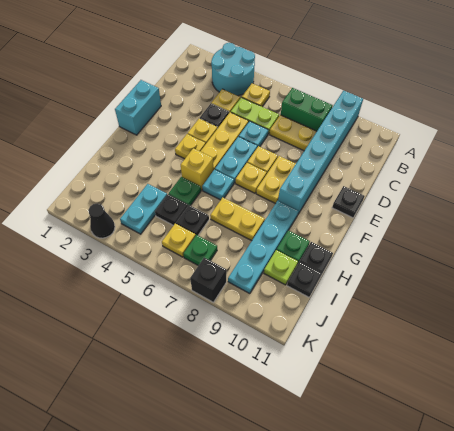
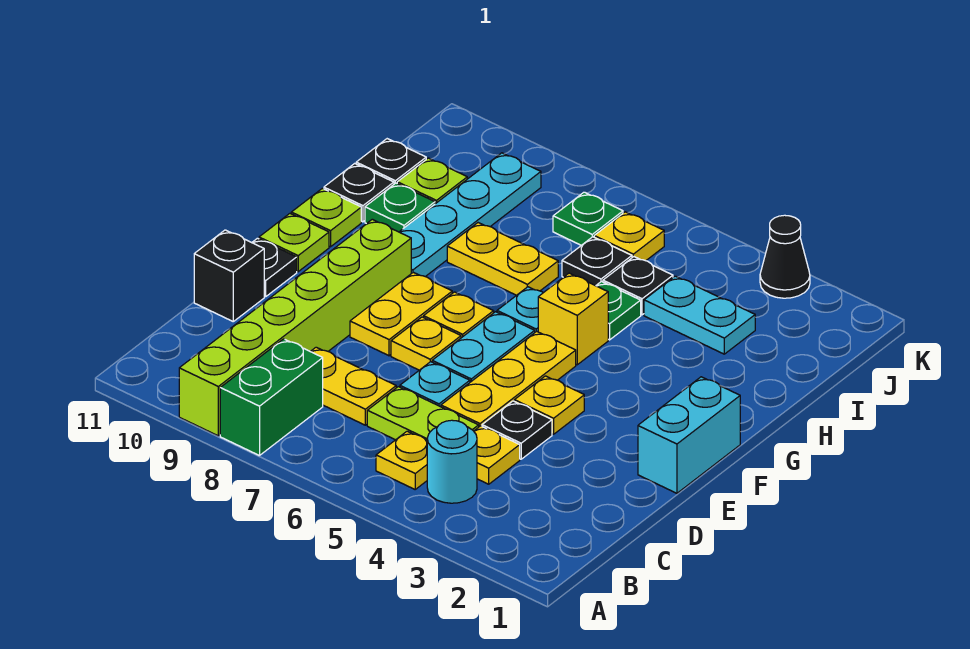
cyan 2x2 round brick [211,43,255,96] -> cyan 1x1 round brick [427,420,477,503]
cyan 1x6 brick [278,91,363,214] -> lime 1x6 brick [179,219,411,436]
green 1x2 brick [281,88,332,131] -> green 1x2 brick turned to [220,339,323,456]
yellow 1x1 plate [175,134,206,159] -> none
none -> lime 1x1 plate [259,214,329,272]
none -> lime 1x1 plate [291,188,361,247]
cyan 1x2 plate [120,184,167,234] -> cyan 1x2 plate turned to [644,276,755,354]
black 1x1 brick [190,258,226,302] -> black 1x1 brick moved to [194,230,264,321]

